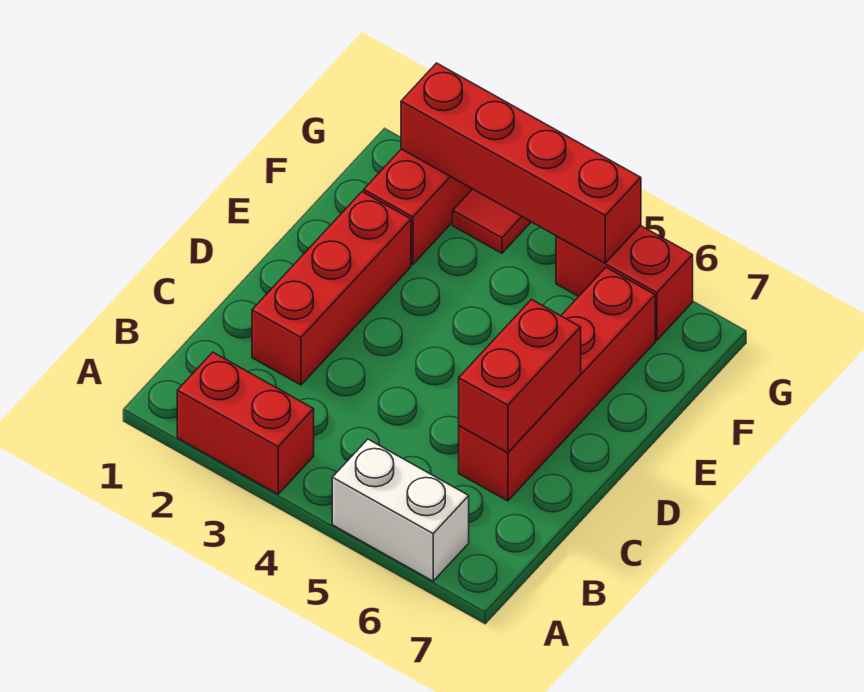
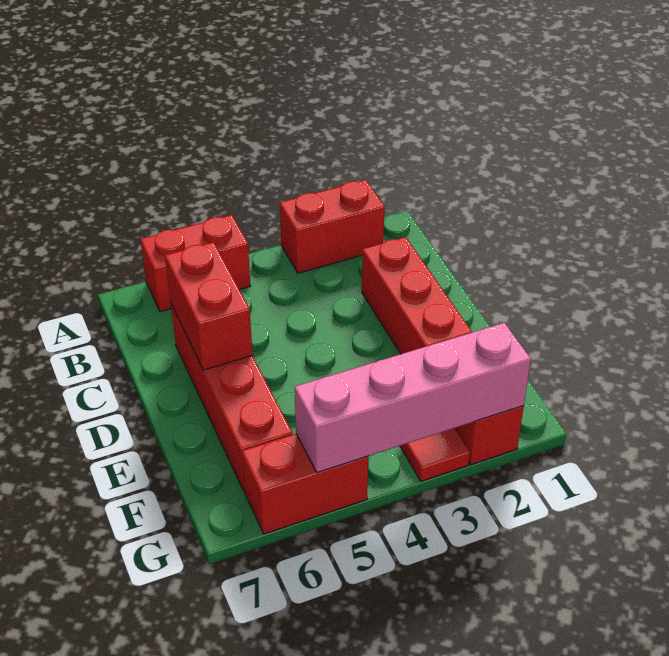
white 1x2 brick [332,439,469,581] -> red 1x2 brick [140,215,250,312]
red 1x4 brick [401,63,641,263] -> pink 1x4 brick [295,323,531,473]

